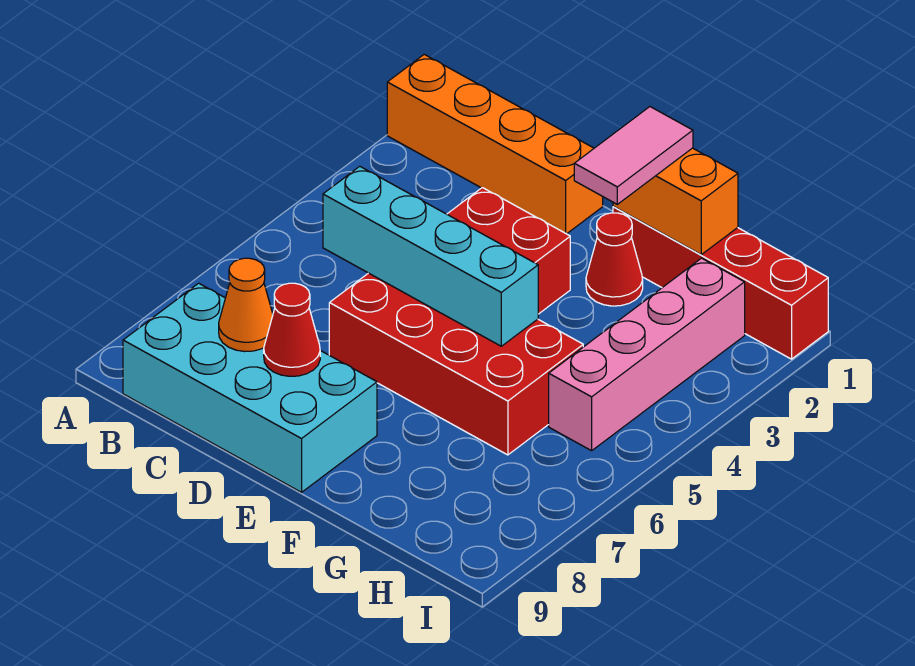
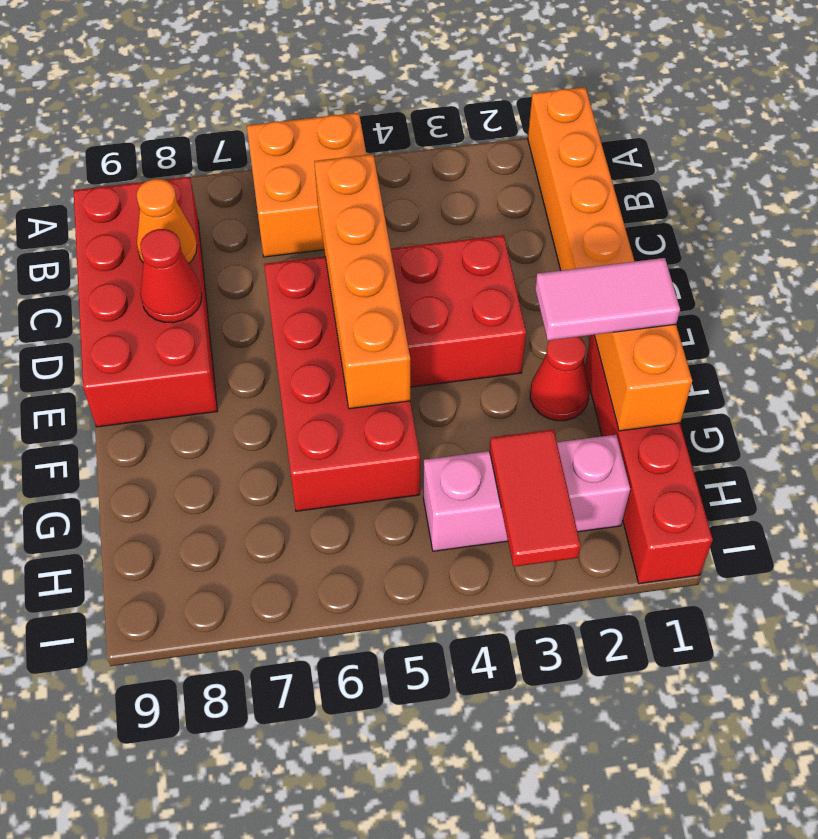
none -> orange 2x2 brick [247,113,367,257]
cyan 2x4 brick [123,283,377,492] -> red 2x4 brick [74,177,217,427]
cyan 1x4 brick [323,166,538,346] -> orange 1x4 brick [314,154,410,409]
pink 1x4 brick [549,258,745,451] -> pink 1x3 brick [423,435,630,551]
none -> red 1x2 tile [490,429,581,567]

